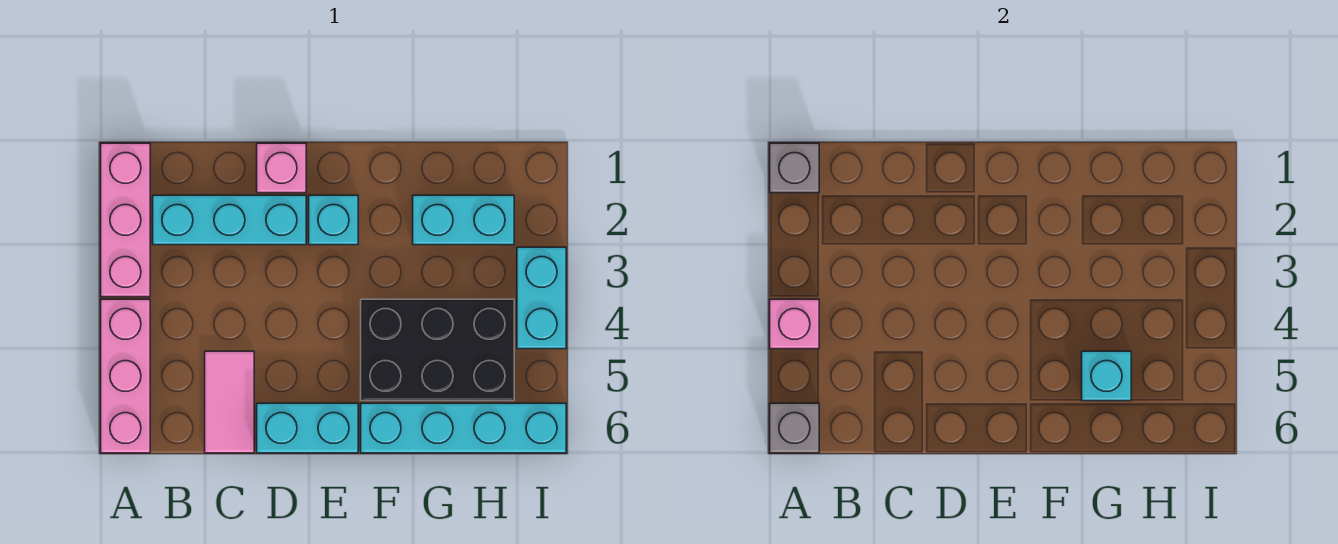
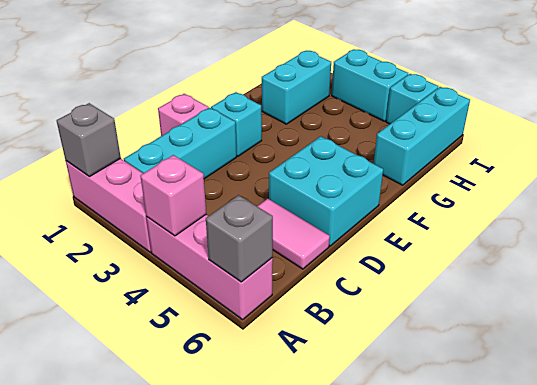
cyan 1x2 brick [257,403,358,453] -> cyan 2x2 brick [269,136,383,246]
black 2x3 brick [361,299,514,401] -> none
cyan 1x4 brick [361,403,566,453] -> cyan 1x3 brick [374,87,470,185]
cyan 1x1 brick [1082,351,1131,401] -> cyan 1x1 brick moved to [386,74,439,124]

